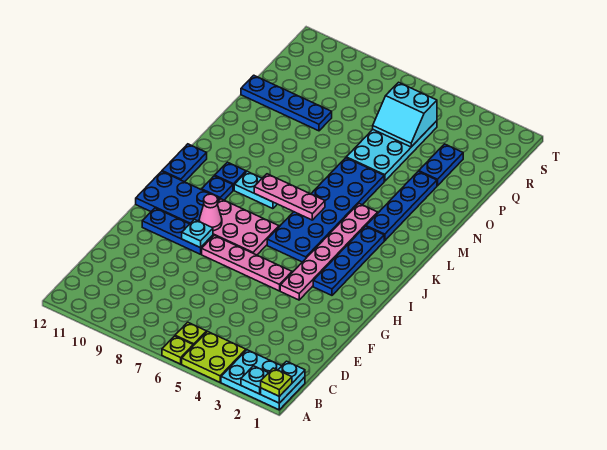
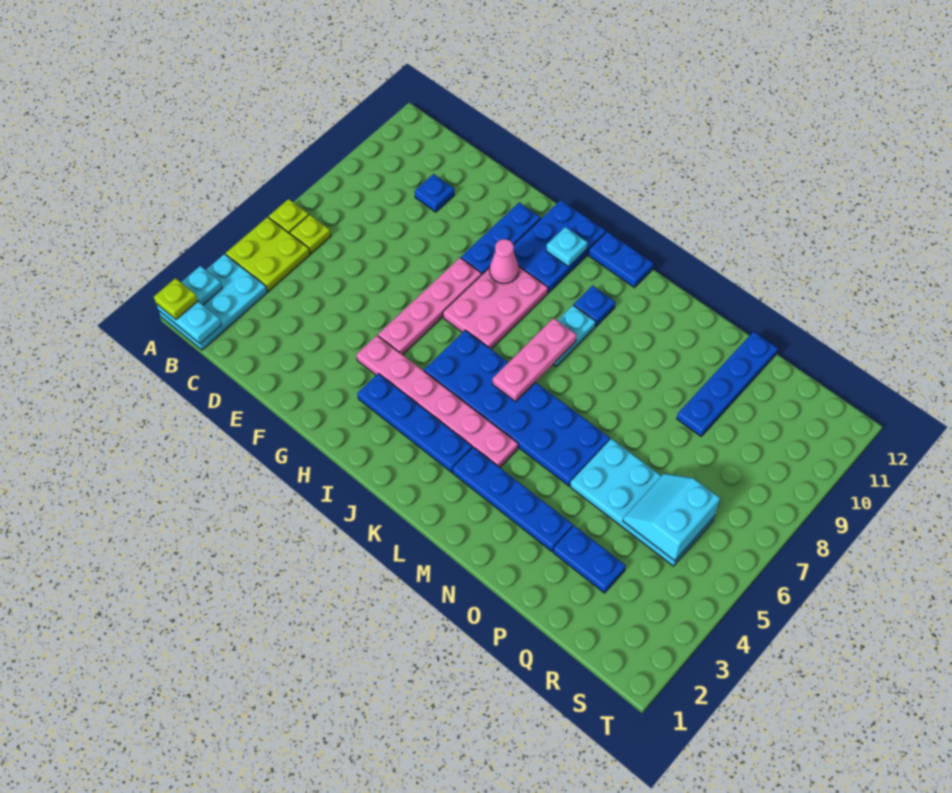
cyan 1x1 plate [182,219,213,248] -> cyan 1x1 plate moved to [546,227,588,267]
blue 1x1 plate [202,176,233,200] -> blue 1x1 plate moved to [415,174,454,212]

